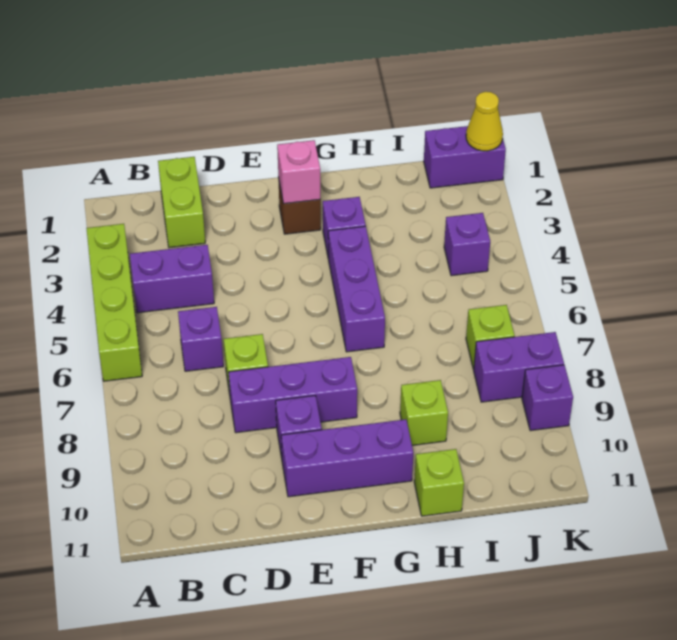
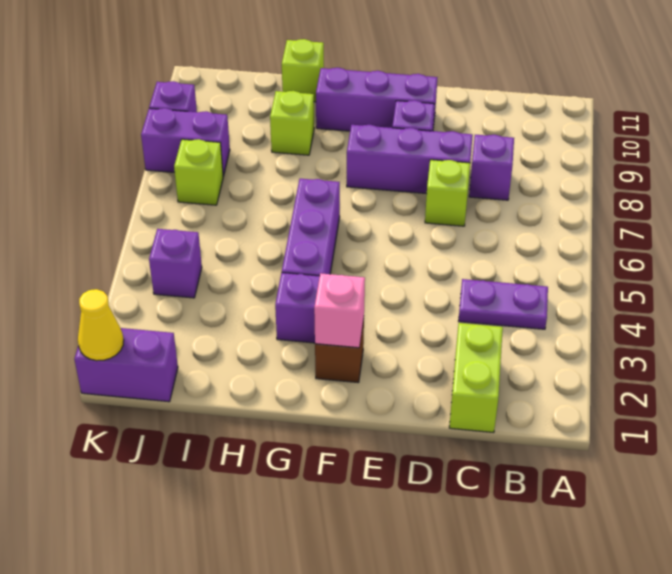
lime 1x4 brick [86,224,142,381] -> none
purple 1x2 brick [130,245,214,313] -> purple 1x2 plate [459,279,548,329]
purple 1x1 brick [178,307,223,371] -> purple 1x1 brick moved to [469,135,514,200]

